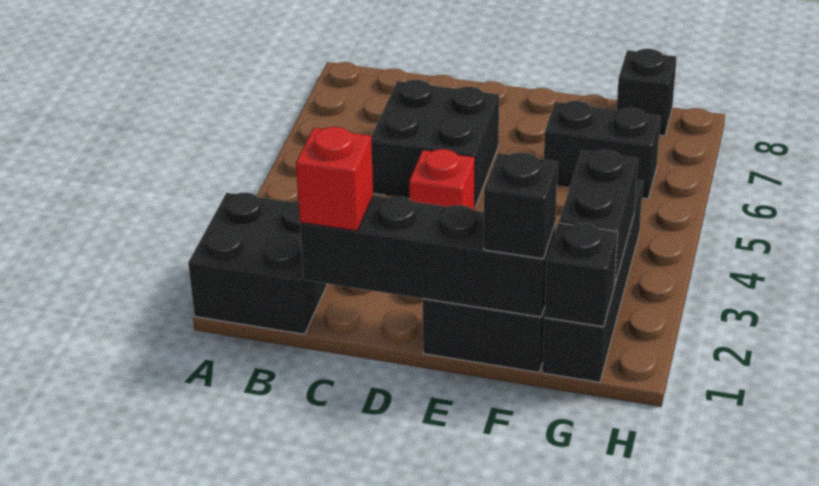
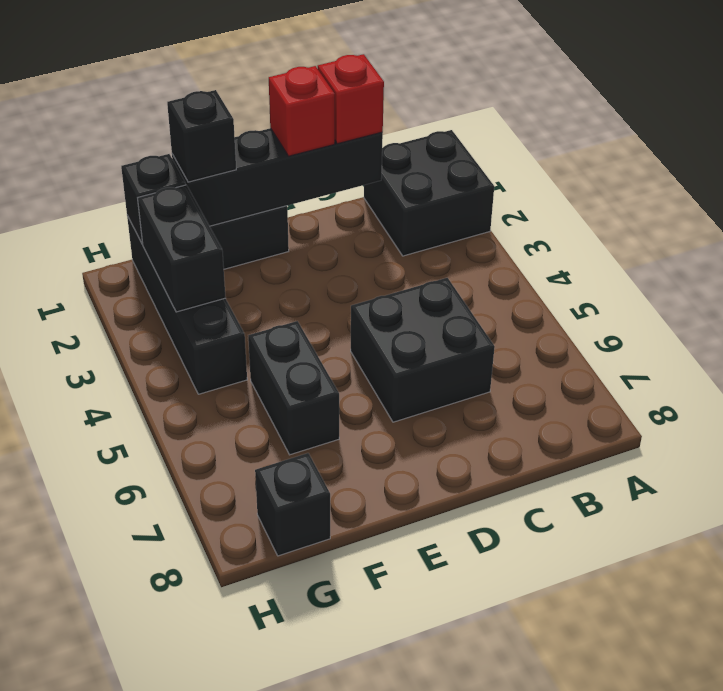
red 1x1 brick [409,149,475,210] -> red 1x1 brick moved to [269,66,335,156]
black 1x2 brick [544,101,661,199] -> black 1x2 brick turned to [248,321,339,455]

